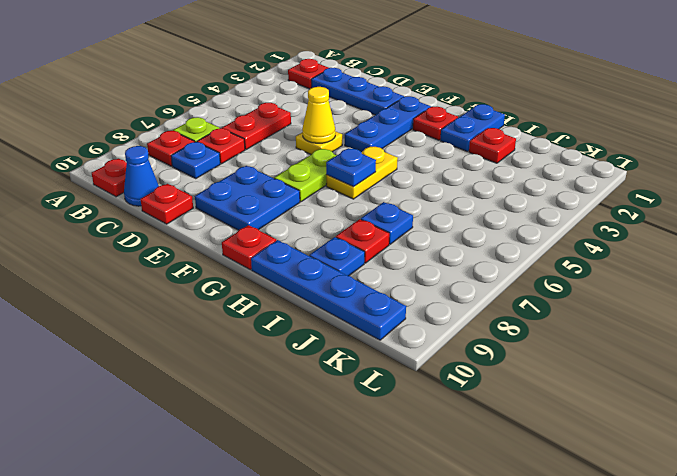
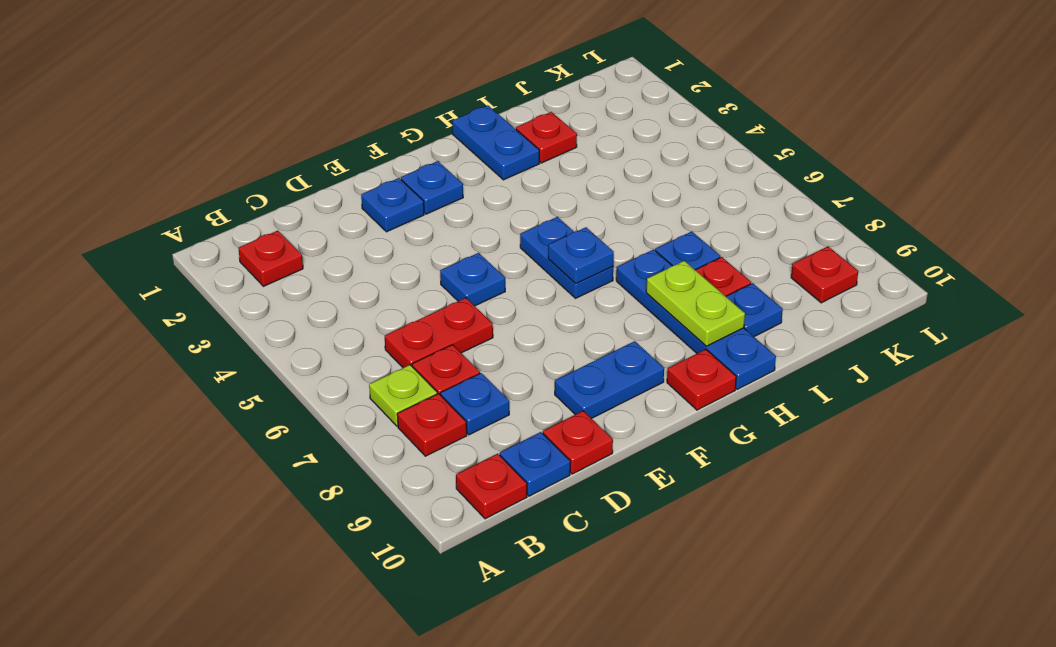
blue 1x3 plate [311,68,404,115] -> blue 1x1 plate [361,178,424,232]
red 1x2 plate [222,103,291,150] -> red 1x2 plate turned to [385,298,493,368]
blue 1x1 cone [124,146,159,206] -> blue 1x1 plate [500,432,570,496]
yellow 1x1 plate [296,131,342,154] -> blue 1x1 plate [440,253,505,306]
yellow 1x1 cone [302,87,335,143] -> none
blue 2x2 plate [195,166,300,230] -> blue 1x2 plate [555,341,664,419]
blue 1x3 plate [345,96,431,152] -> blue 1x1 plate [401,161,463,214]
lime 1x2 plate [274,149,337,202] -> lime 1x2 plate moved to [646,261,745,346]
red 1x1 plate [413,107,458,140] -> red 1x1 plate moved to [791,246,858,303]
yellow 1x2 plate [326,146,398,199] -> blue 1x2 plate [520,217,613,298]
blue 1x4 plate [251,240,406,340] -> blue 1x4 plate turned to [616,249,776,390]

